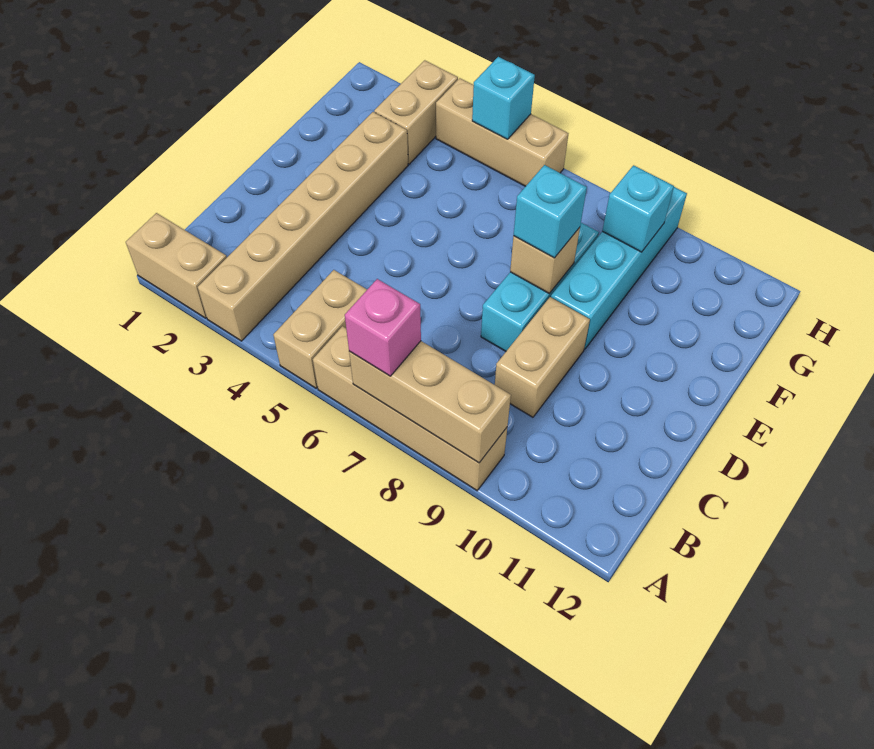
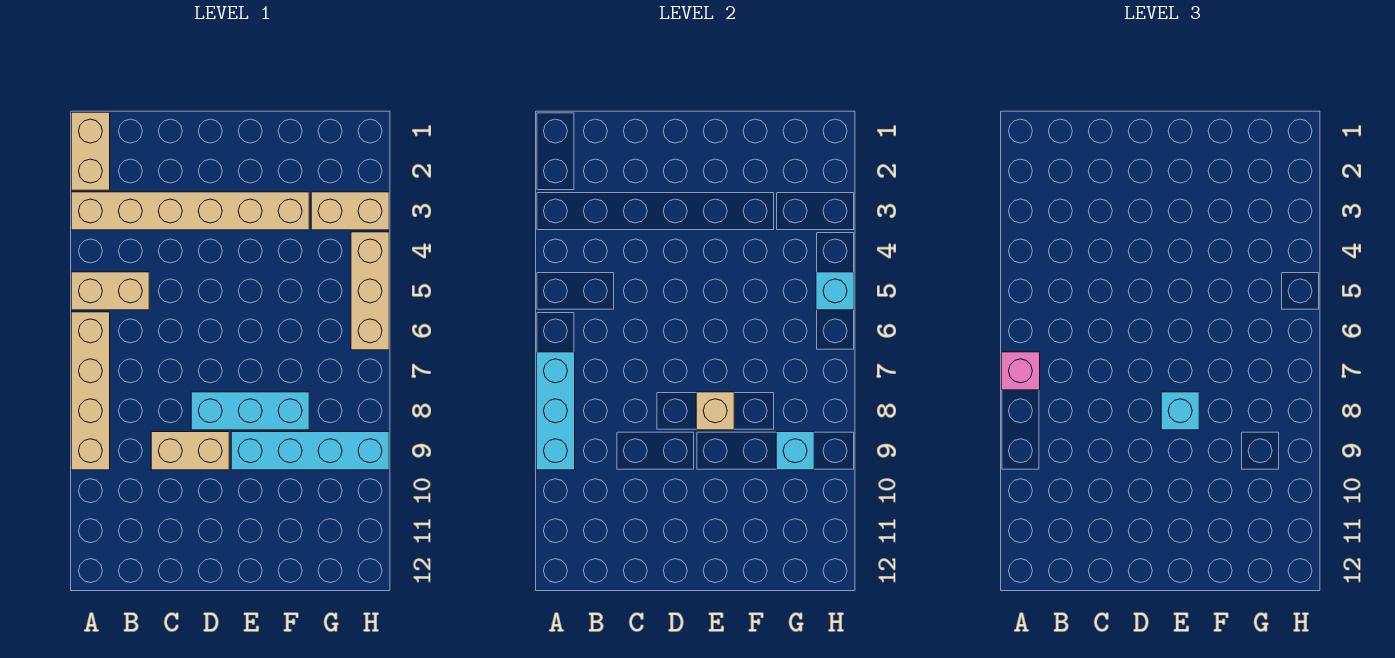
tan 1x3 brick [349,341,511,463] -> cyan 1x3 brick [536,352,575,470]

